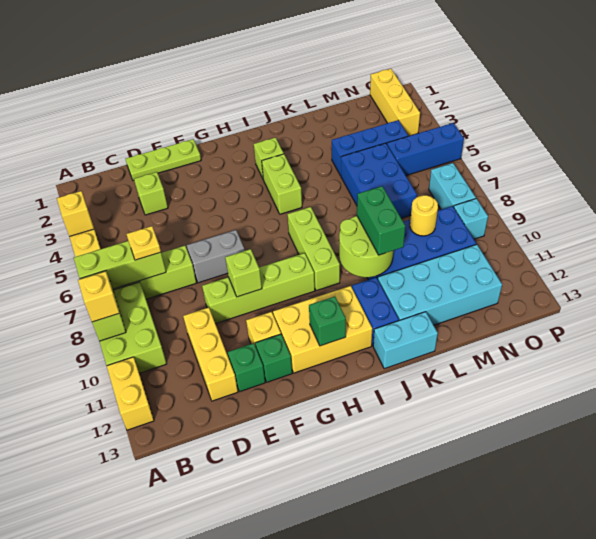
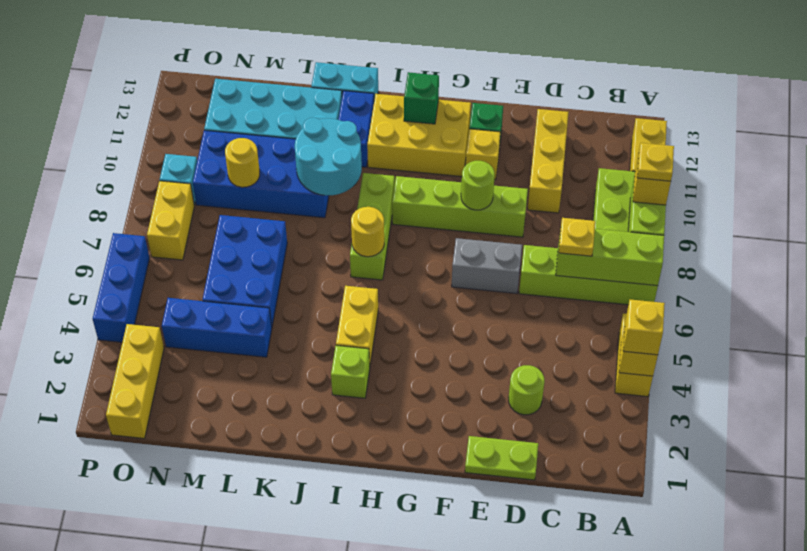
none -> yellow 1x1 brick [623,299,665,355]
none -> yellow 1x1 plate [637,143,674,181]
lime 1x3 plate [126,139,201,180] -> lime 1x2 plate [465,436,538,480]
lime 1x1 brick [134,172,168,215] -> lime 1x1 round brick [509,365,545,415]
green 1x1 brick [228,343,265,392] -> none
lime 1x1 brick [225,249,262,297] -> lime 1x1 round brick [461,161,495,210]
lime 1x2 brick [262,154,302,214] -> yellow 1x2 brick [336,286,378,364]
none -> yellow 1x1 round brick [351,207,384,257]
lime 2x2 round brick [339,216,393,277] -> cyan 2x2 round brick [295,118,362,196]
green 1x2 brick [357,186,405,255] -> none
blue 1x3 brick [387,123,464,175] -> blue 1x3 brick turned to [93,233,150,342]
cyan 1x2 brick [429,163,476,210] -> yellow 1x2 brick [147,181,194,260]

